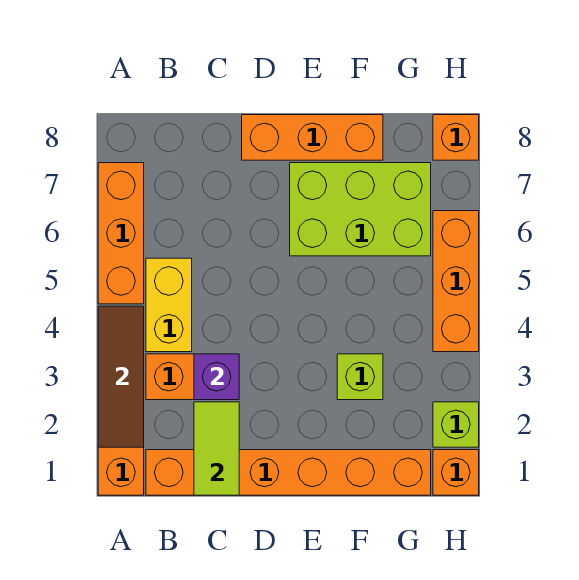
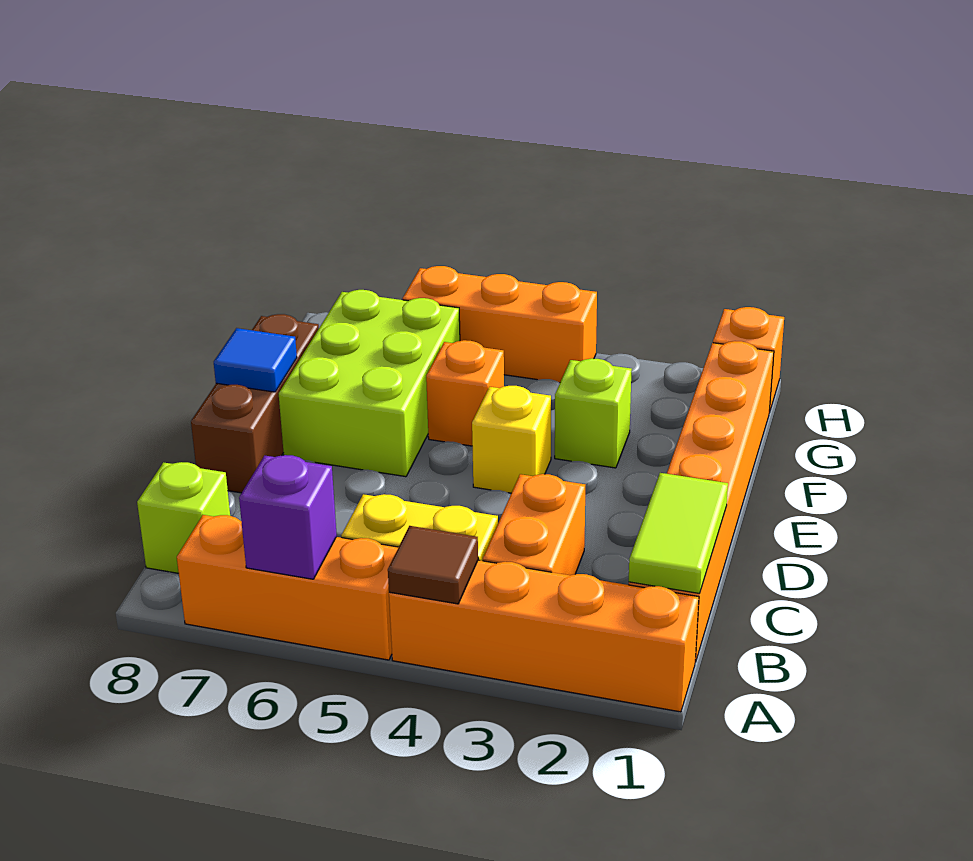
brown 1x3 tile [98,306,144,447] -> brown 1x1 tile [388,526,478,604]
lime 1x2 tile [194,402,239,495] -> lime 1x2 tile turned to [629,473,728,594]
purple 1x1 brick [194,354,239,400] -> purple 1x1 brick moved to [239,455,337,579]
orange 1x3 brick [242,115,383,160] -> brown 1x3 brick [191,314,319,493]
none -> yellow 1x1 brick [472,386,551,493]
none -> blue 1x1 tile [214,328,297,392]
lime 1x1 brick [433,402,479,447] -> lime 1x1 brick moved to [137,462,230,573]
orange 1x1 brick [433,115,479,160] -> orange 1x1 brick moved to [426,340,504,446]

